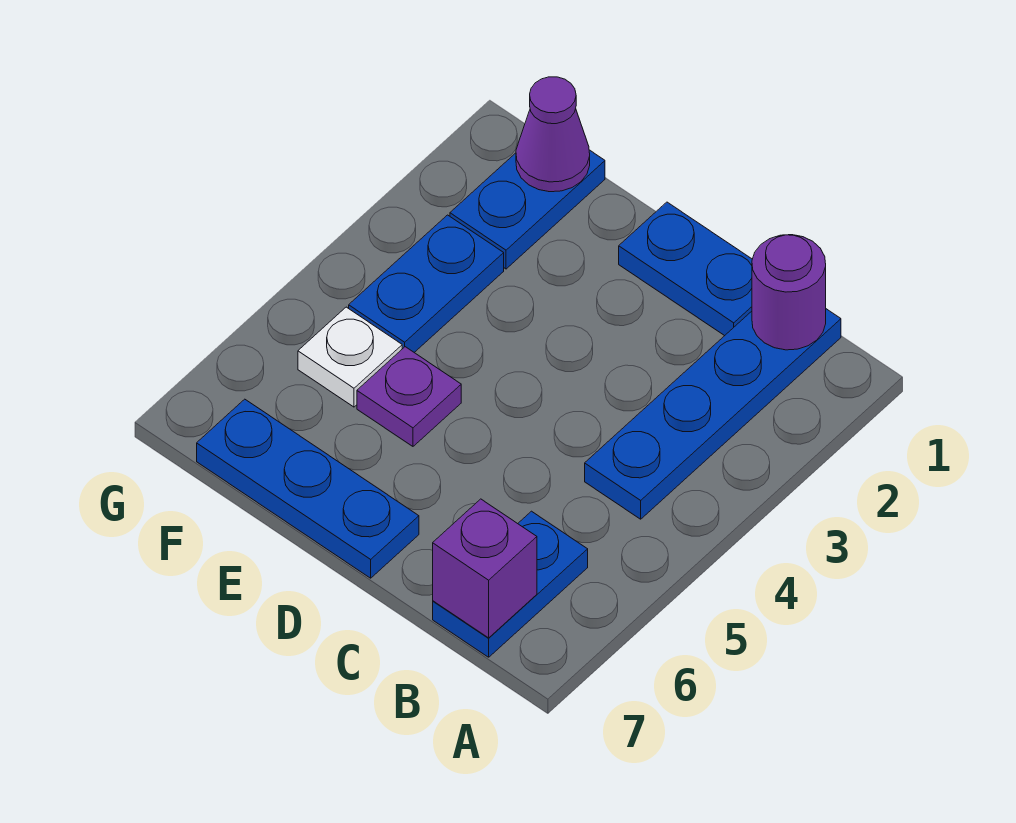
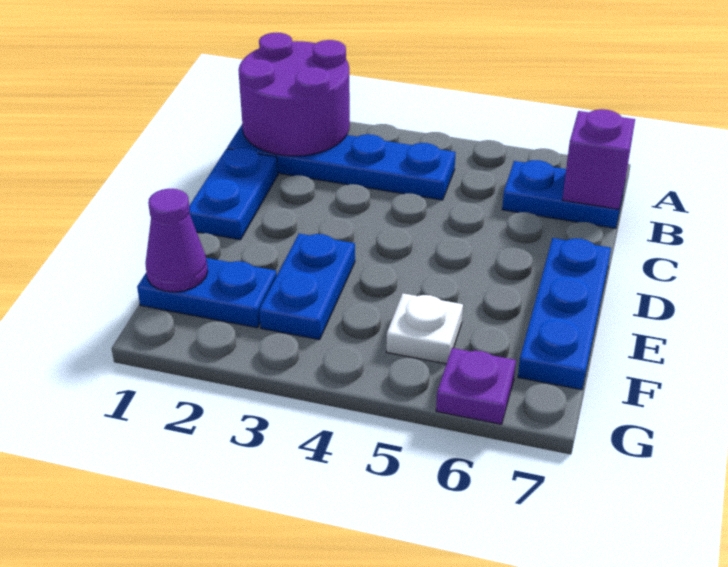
purple 1x1 round brick [752,235,826,350] -> purple 2x2 round brick [238,33,350,156]
purple 1x1 plate [357,347,461,446] -> purple 1x1 plate moved to [436,348,516,424]
blue 1x2 plate [349,215,504,352] -> blue 1x2 plate turned to [259,234,355,340]

